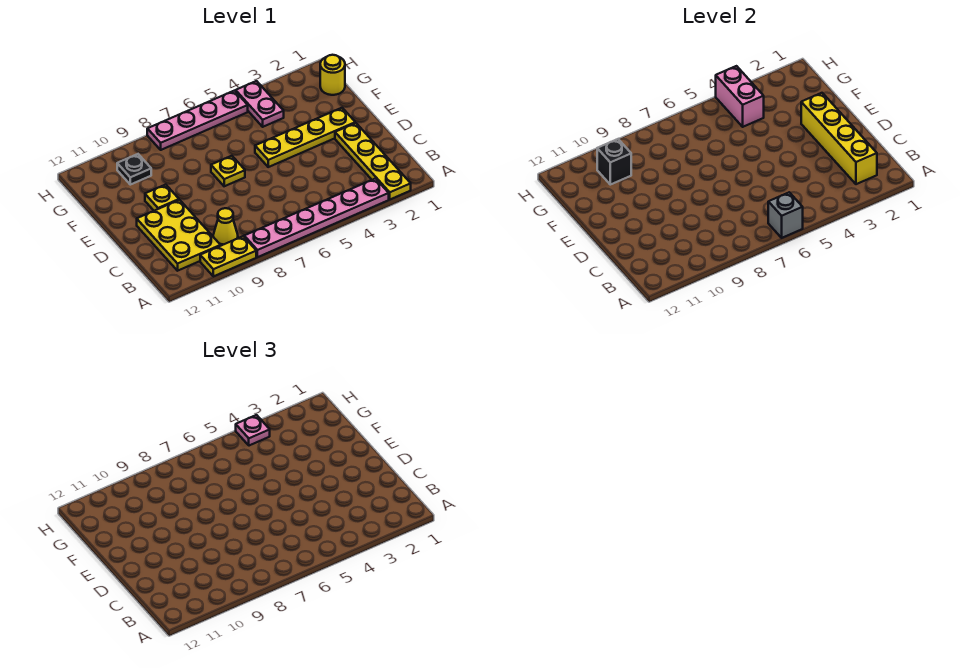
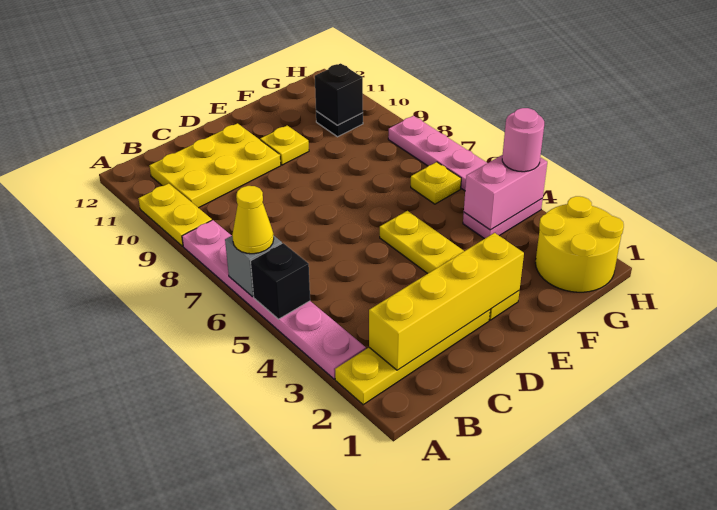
none -> black 1x1 brick [251,243,310,319]
yellow 1x1 cone [213,208,238,246] -> yellow 1x1 cone moved to [232,186,274,254]
yellow 1x1 plate [211,156,245,186] -> yellow 1x1 plate moved to [411,162,461,204]
yellow 1x1 round brick [320,55,345,95] -> yellow 2x2 round brick [535,196,624,292]
pink 1x1 plate [236,415,270,446] -> pink 1x1 round brick [502,108,544,172]

